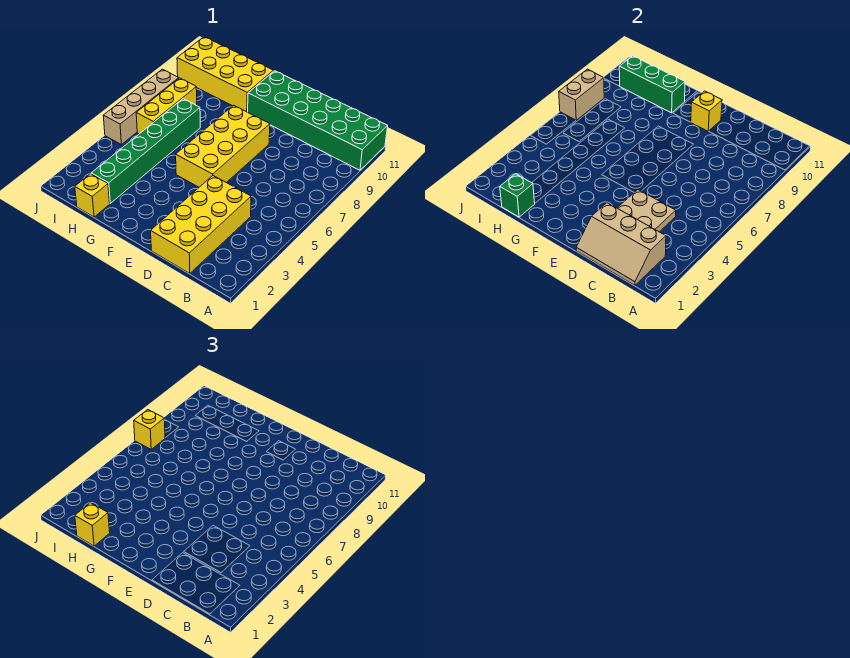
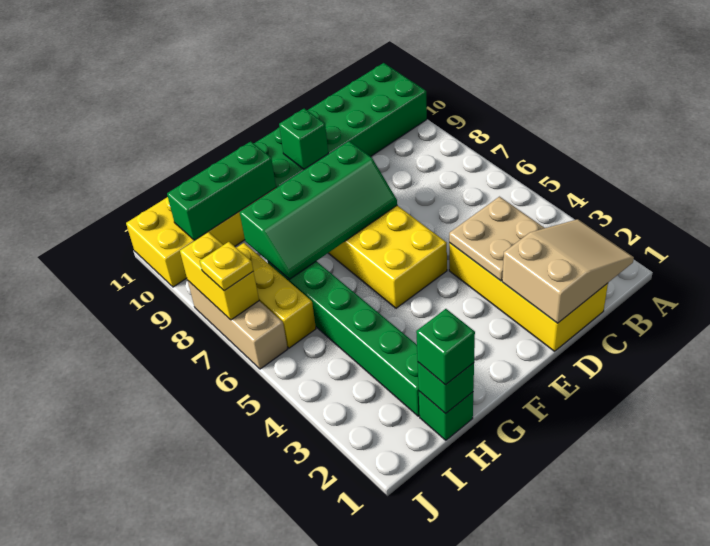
tan 2x3 slope [576,203,666,285] -> tan 2x3 slope turned to [502,219,634,323]
none -> green 2x4 slope [240,141,397,280]
yellow 1x1 brick [691,91,722,131] -> green 1x1 brick [279,108,328,169]
yellow 1x1 brick [75,174,110,217] -> green 1x1 brick [419,391,473,440]
yellow 1x1 brick [75,503,110,546] -> green 1x1 brick [416,309,475,385]
tan 1x4 brick [103,69,179,145] -> tan 1x3 brick [188,281,288,369]
tan 1x2 brick [559,69,604,120] -> yellow 1x2 brick [180,232,259,320]
yellow 1x1 brick [134,410,165,449] -> yellow 1x1 plate [200,242,253,291]

